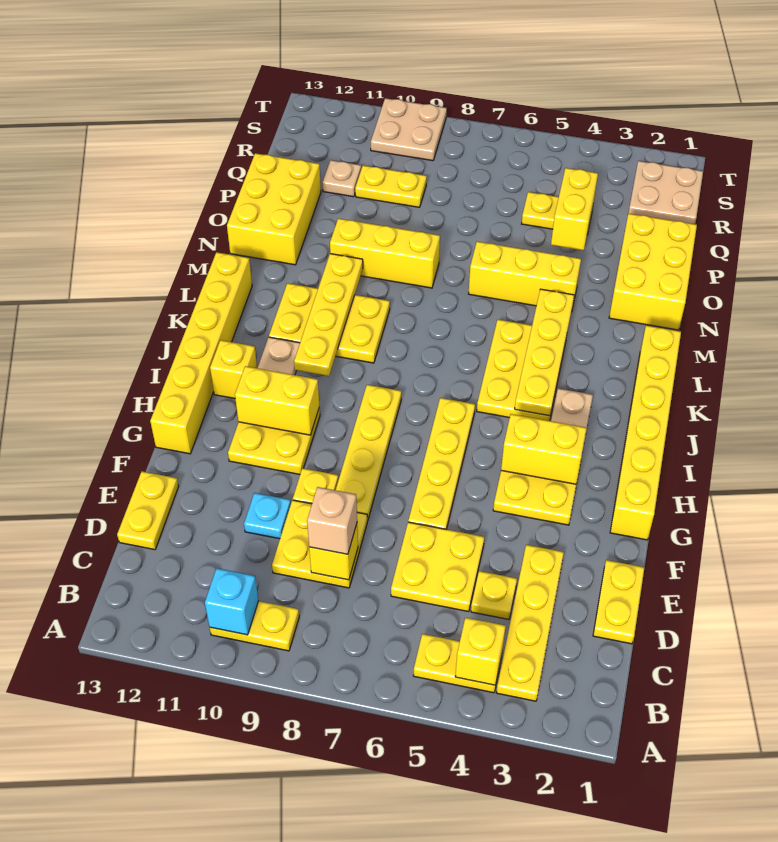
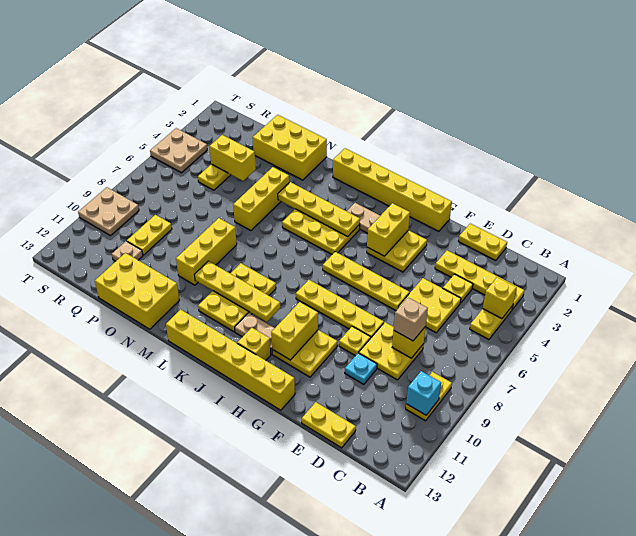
tan 2x2 plate [628,161,703,224] -> tan 2x2 plate moved to [150,128,207,173]

